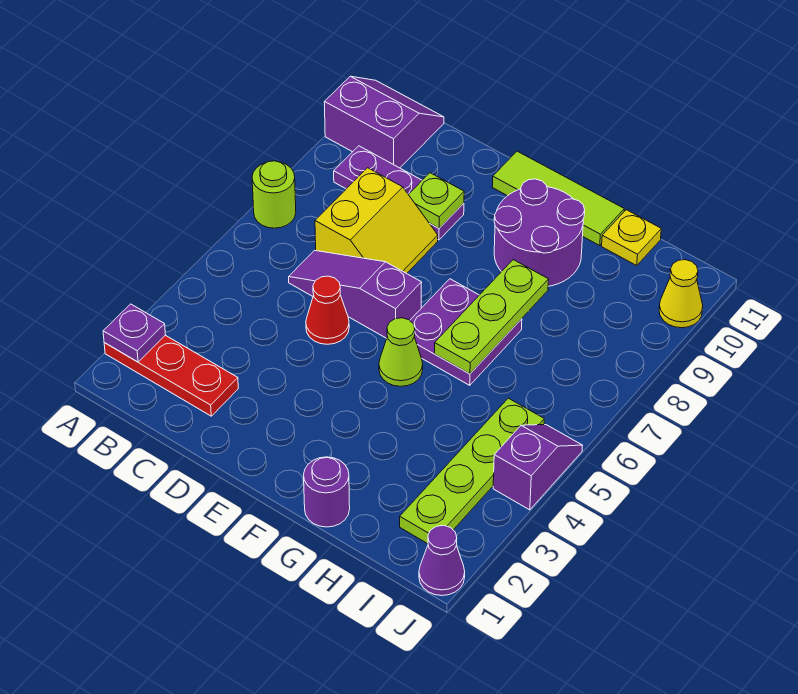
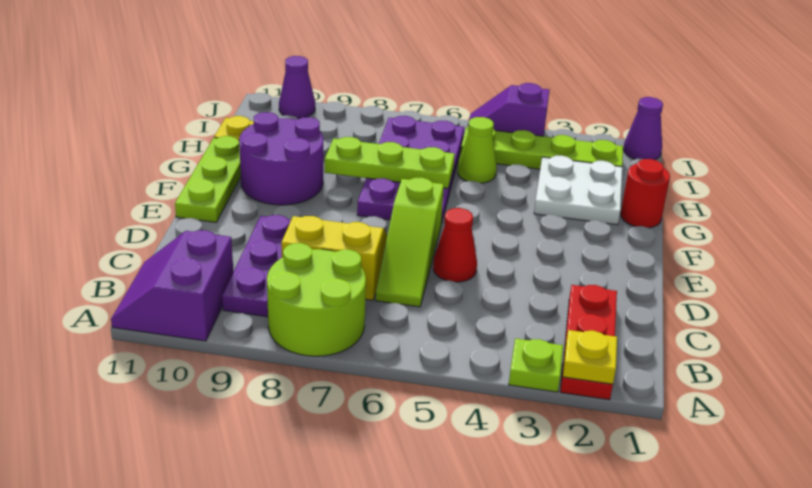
purple 1x1 plate [103,304,166,362] -> yellow 1x1 plate [563,330,617,384]
lime 1x1 round brick [252,161,296,228] -> lime 2x2 round brick [267,243,366,356]
purple 1x3 slope [289,250,422,338] -> lime 1x3 slope [376,177,444,307]
lime 1x1 plate [408,173,464,228] -> lime 1x1 plate moved to [509,339,563,392]
lime 1x3 tile [492,151,624,245] -> lime 1x3 plate [175,136,241,222]
lime 1x1 cone [379,318,423,386] -> lime 1x1 cone moved to [458,117,497,183]
purple 2x2 plate [410,279,522,385] -> purple 2x4 plate [357,116,464,224]
purple 1x1 round brick [304,457,350,527] -> red 1x1 round brick [621,159,670,228]
none -> white 2x2 plate [534,156,622,225]
yellow 1x1 cone [659,260,703,328] -> purple 1x1 cone [279,56,315,118]

